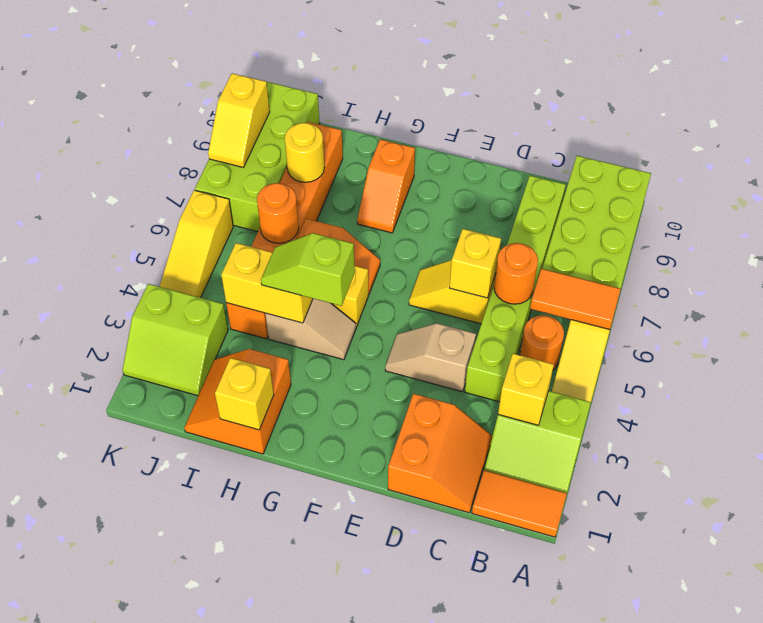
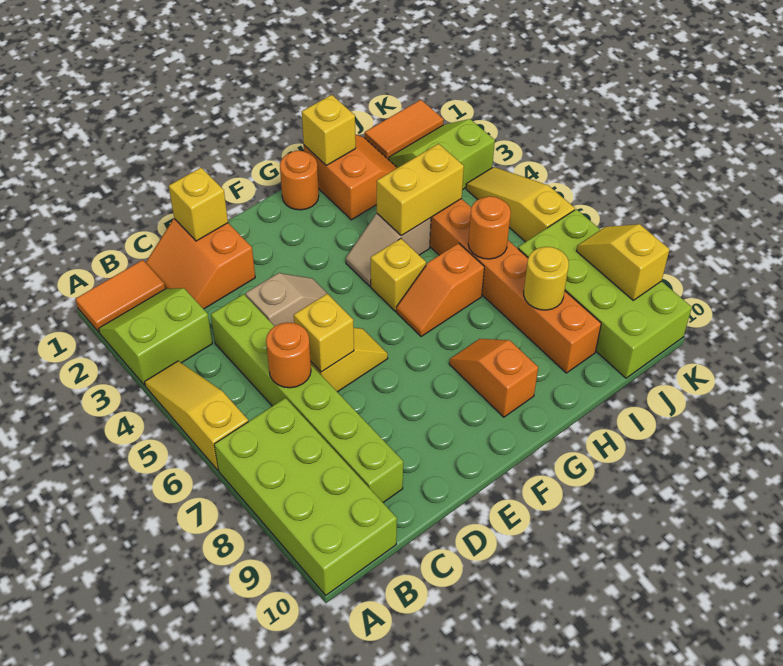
orange 1x2 tile [530,269,621,330] -> orange 1x2 tile moved to [365,100,444,159]
yellow 1x1 brick [498,354,554,425] -> yellow 1x1 brick moved to [169,168,228,241]
orange 1x1 round brick [520,315,564,370] -> orange 1x1 round brick moved to [280,151,319,210]
lime 1x2 slope [261,233,355,306] -> none

